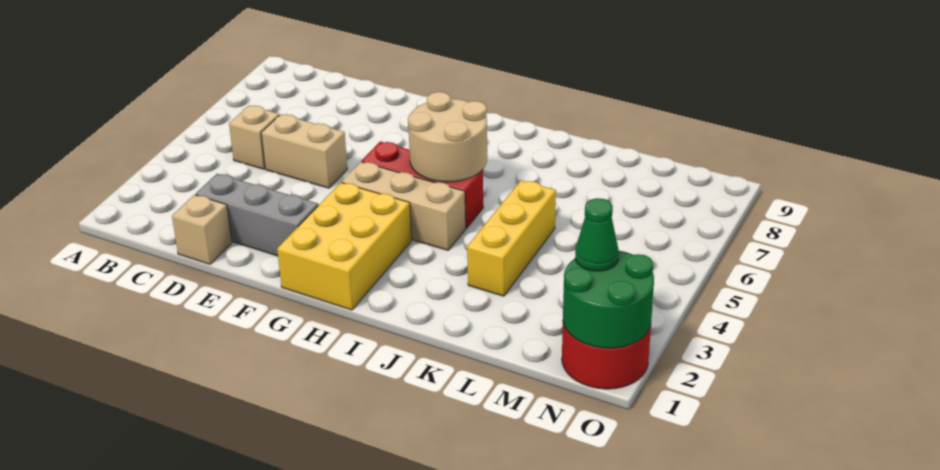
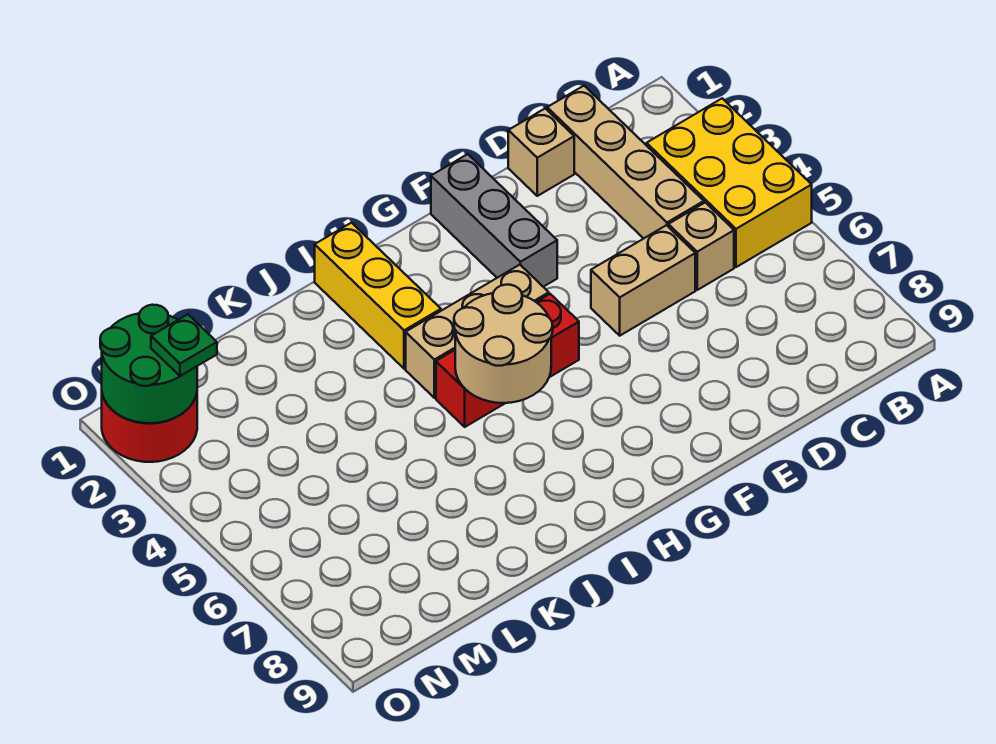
none -> tan 1x4 brick [547,86,704,238]
grey 1x3 brick [196,174,318,256] -> grey 1x3 brick turned to [431,154,557,287]
yellow 2x3 brick [277,183,412,310] -> yellow 2x3 brick moved to [647,98,812,267]
yellow 1x3 brick [467,181,556,296] -> yellow 1x3 brick moved to [315,223,441,369]
green 1x1 cone [575,198,619,271] -> green 1x1 plate [151,314,217,376]

